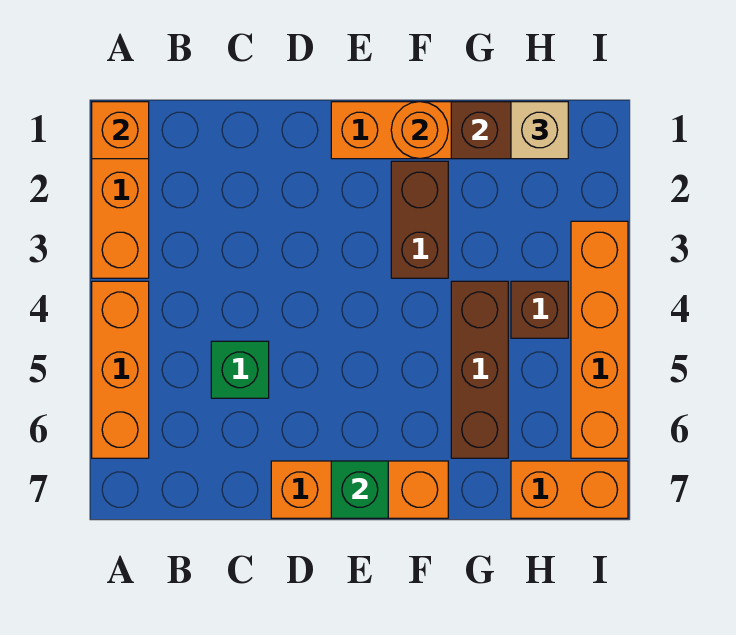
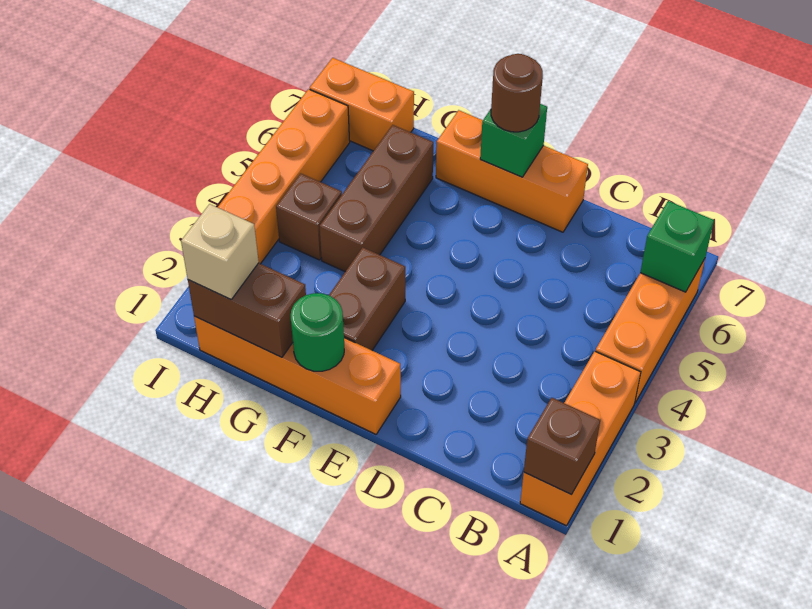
orange 1x1 brick [92,102,149,159] -> brown 1x1 brick [524,398,600,495]
green 1x1 brick [211,341,269,398] -> green 1x1 brick moved to [640,201,714,292]
none -> brown 1x1 round brick [491,54,543,132]
orange 1x1 round brick [391,102,448,159] -> green 1x1 round brick [291,293,344,371]

